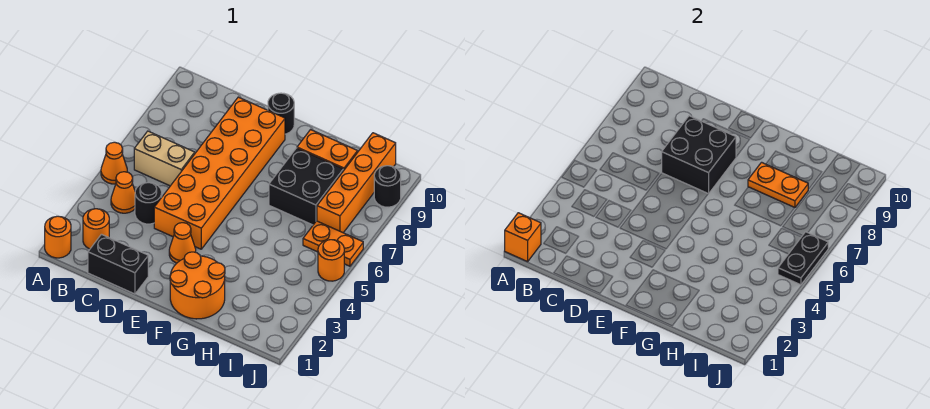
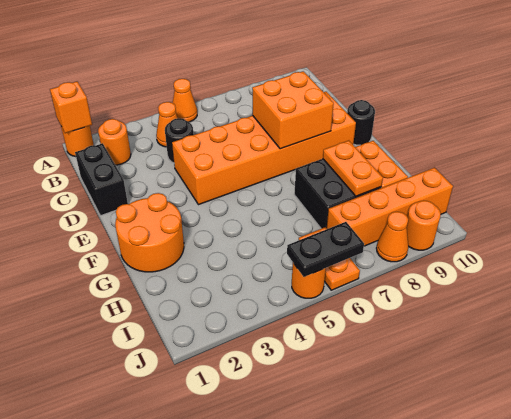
tan 1x2 brick [134,131,195,186] -> none
black 2x2 brick [662,116,736,194] -> orange 2x2 brick [252,71,334,149]
orange 1x1 cone [169,223,196,263] -> orange 1x1 cone moved to [376,212,408,262]
black 1x1 round brick [374,166,401,207] -> orange 1x1 round brick [407,201,441,250]

